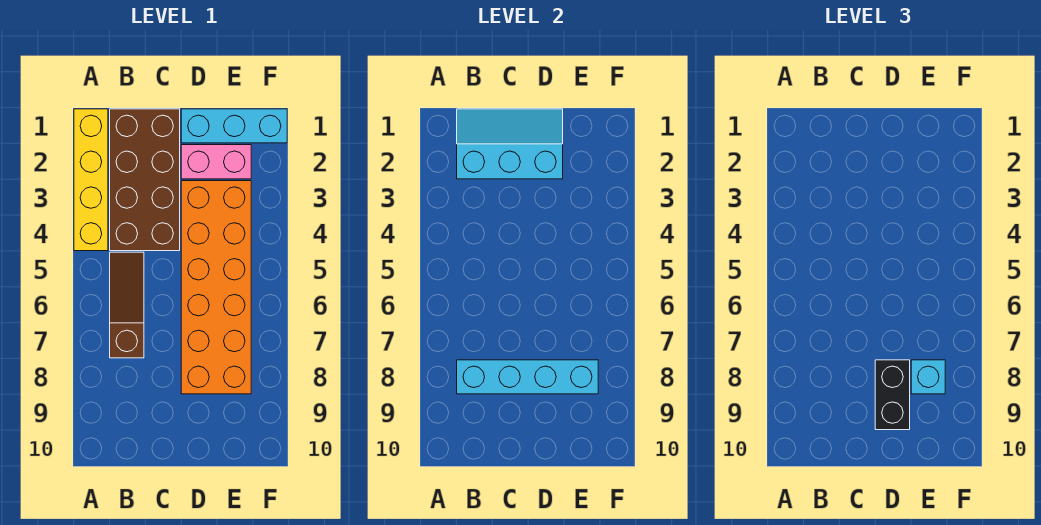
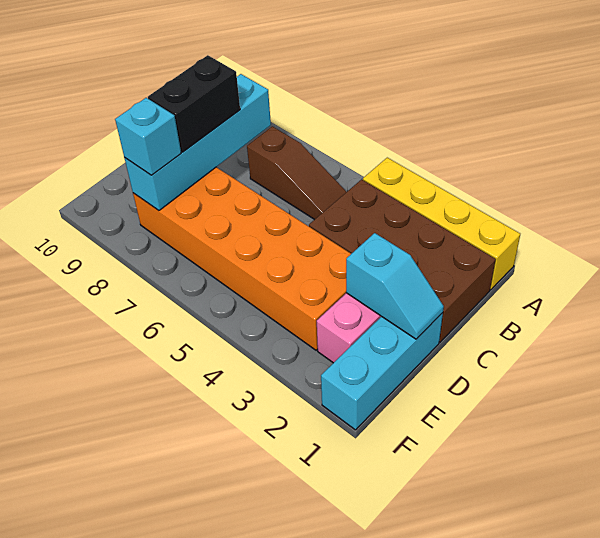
cyan 2x3 slope [457,109,563,179] -> cyan 1x2 slope [346,233,444,339]
black 1x2 brick [875,360,910,430] -> black 1x2 brick turned to [148,55,240,152]

